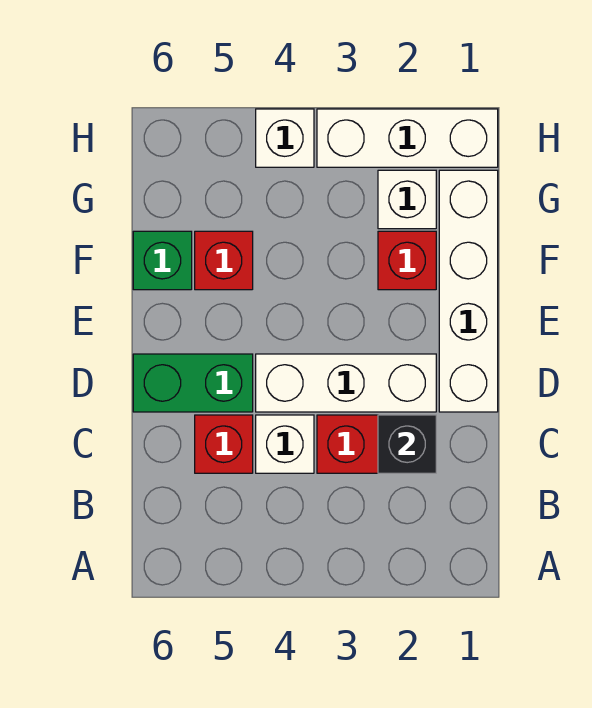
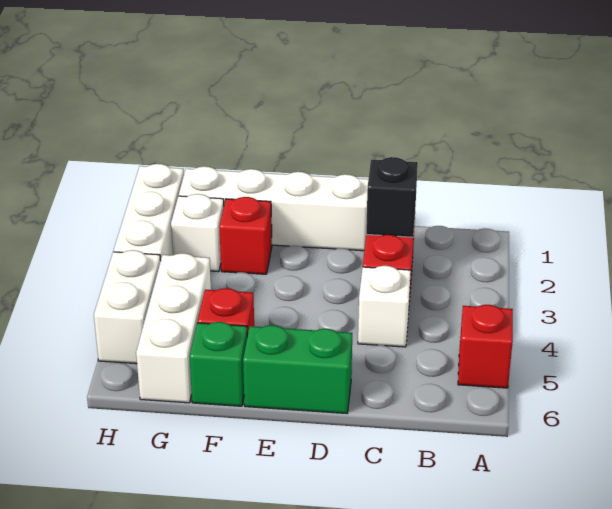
red 1x1 brick [195,415,253,473] -> red 1x1 brick moved to [458,305,513,388]
white 1x3 brick [256,354,436,412] -> white 1x3 brick moved to [136,253,211,403]
green 1x2 brick [133,354,253,412] -> green 1x2 brick turned to [243,325,352,413]
white 1x1 brick [256,109,314,167] -> white 1x2 brick [94,250,161,364]

